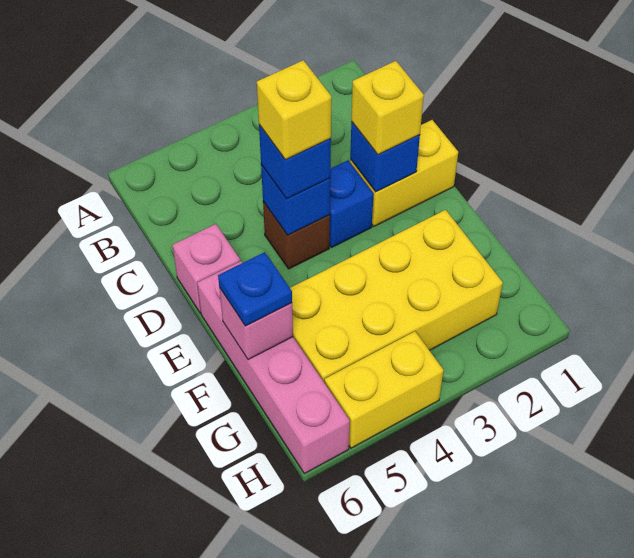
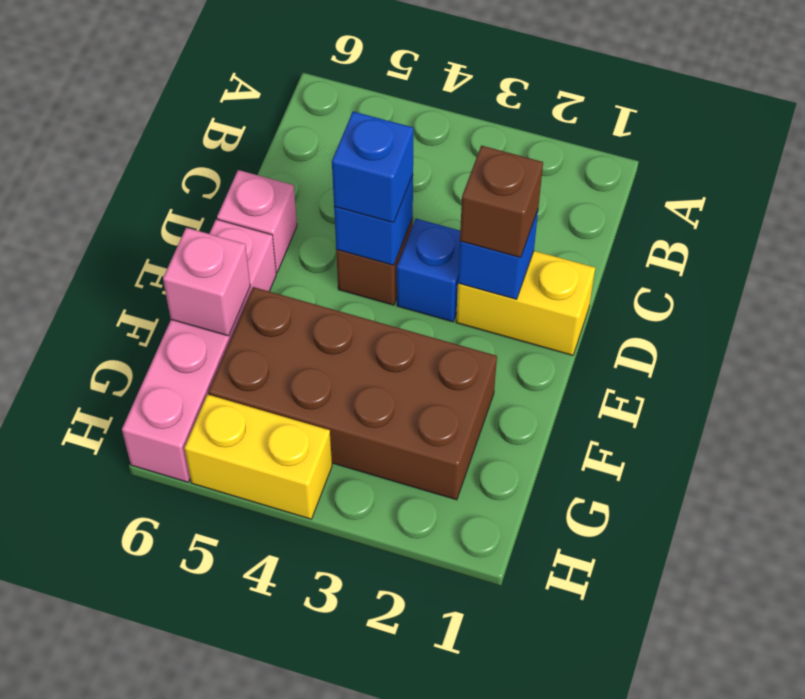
yellow 1x1 brick [351,61,424,155] -> brown 1x1 brick [460,146,543,258]
yellow 1x1 brick [257,60,331,160] -> none
yellow 2x4 brick [290,210,503,383] -> brown 2x4 brick [209,287,497,500]
blue 1x1 plate [218,252,292,326] -> none

